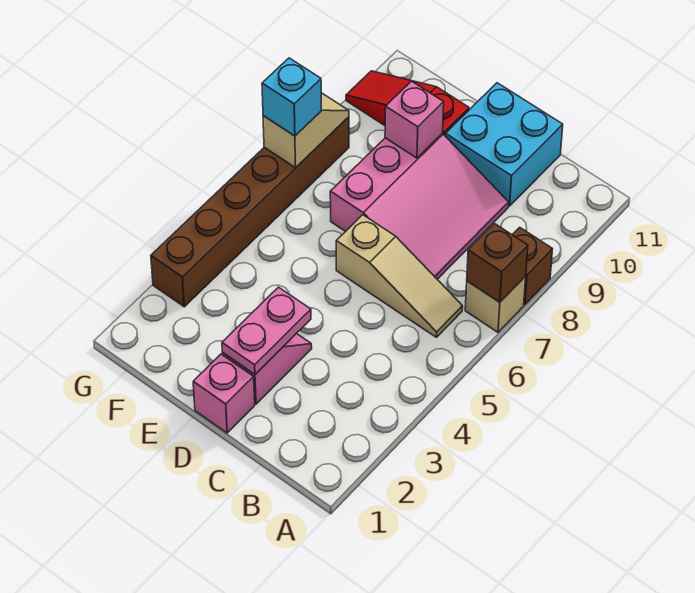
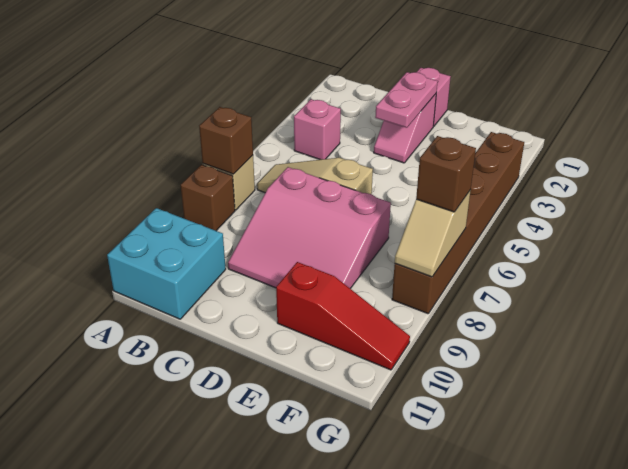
pink 3x3 slope [330,133,509,279] -> pink 3x3 slope turned to [228,167,391,289]
cyan 2x2 brick [445,83,563,206] -> cyan 2x2 brick moved to [107,208,226,319]
pink 1x1 brick [385,81,444,158] -> pink 1x1 brick moved to [294,99,341,160]
cyan 1x1 brick [262,58,321,136] -> brown 1x1 brick [416,136,476,212]

